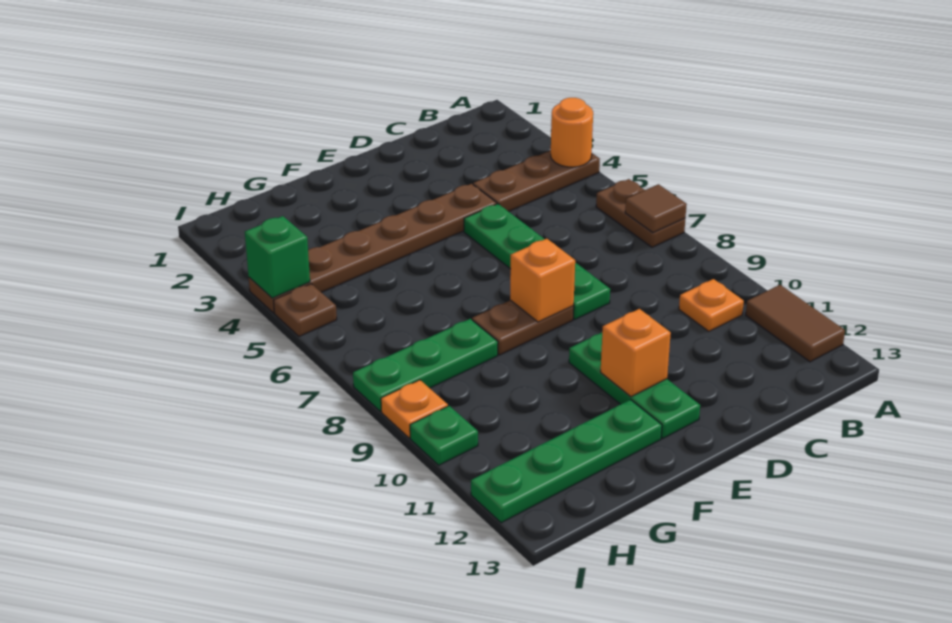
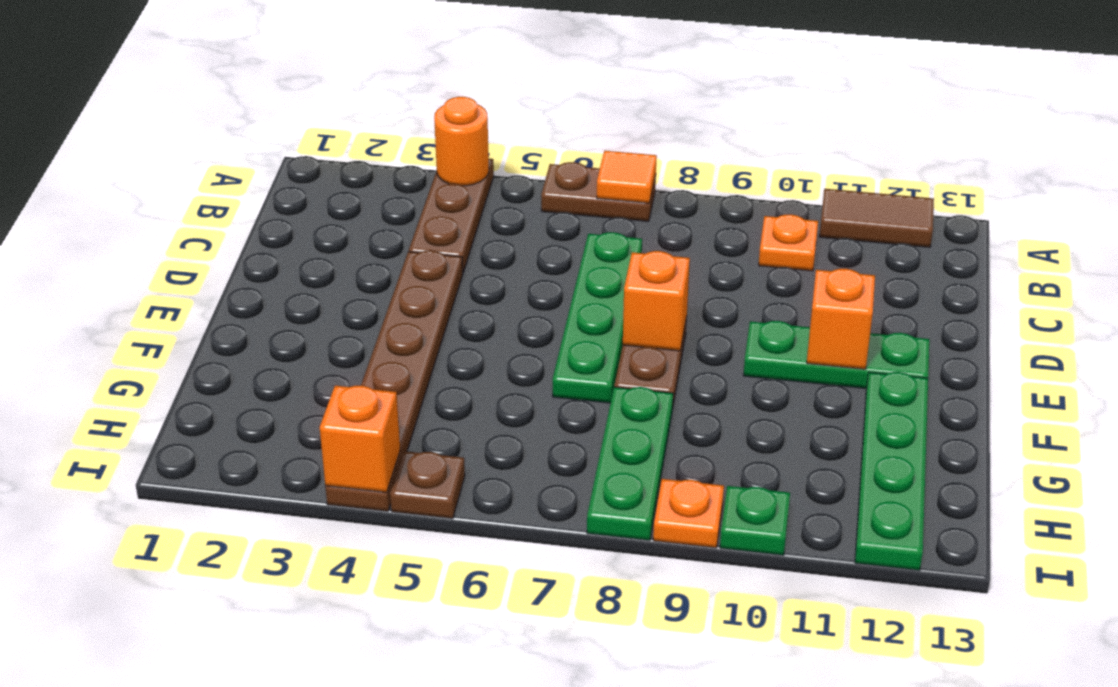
brown 1x1 tile [625,184,687,233] -> orange 1x1 tile [597,151,657,203]
green 1x4 plate [464,204,610,319] -> green 1x4 plate turned to [553,232,642,403]
green 1x1 brick [245,216,310,298] -> orange 1x1 brick [320,386,400,492]

